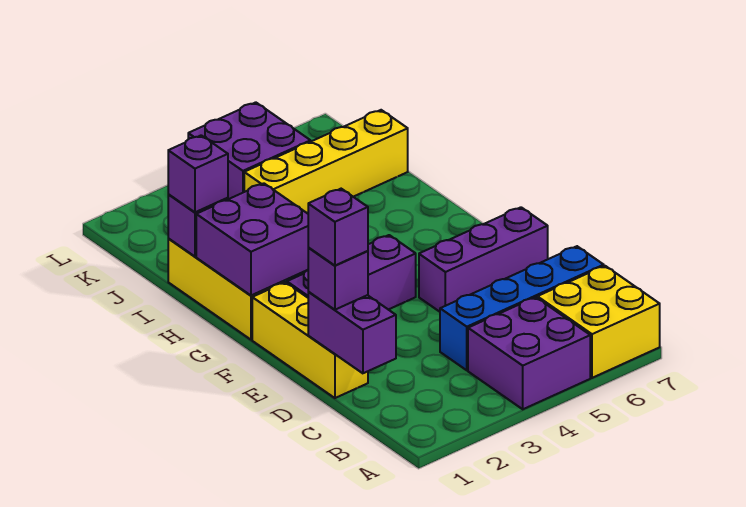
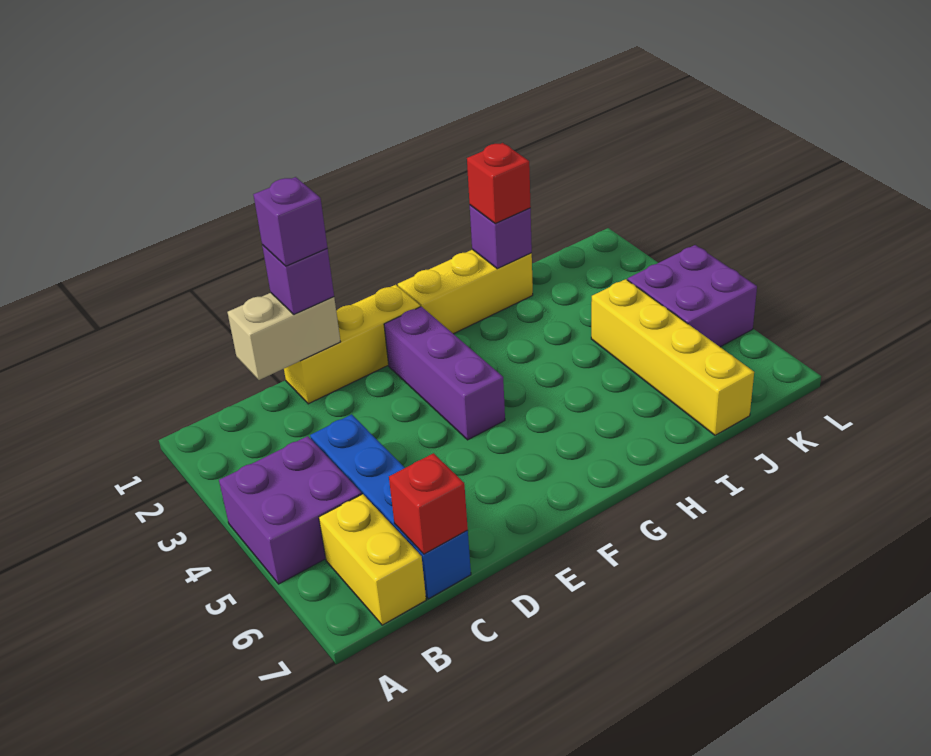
yellow 2x2 brick [537,266,660,378] -> yellow 1x2 brick [319,494,426,625]
purple 1x2 brick [308,292,396,373] -> tan 1x2 brick [227,293,340,380]
none -> red 1x1 brick [389,453,468,554]
purple 1x3 brick [419,207,548,312] -> none
purple 2x2 brick [196,183,309,295] -> none
purple 1x1 brick [168,135,228,212] -> red 1x1 brick [467,143,531,224]

